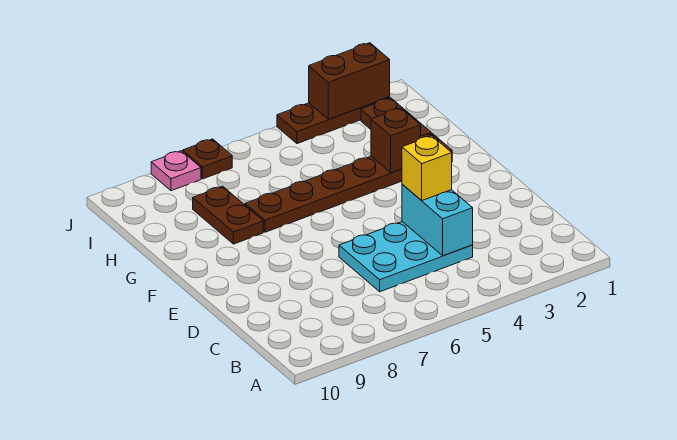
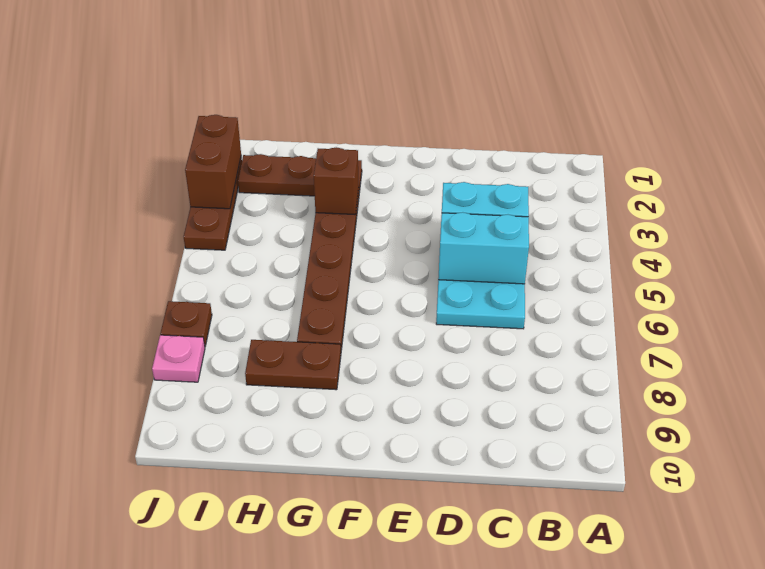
none -> cyan 1x2 brick [438,212,529,284]
yellow 1x1 brick [402,136,452,201] -> none

